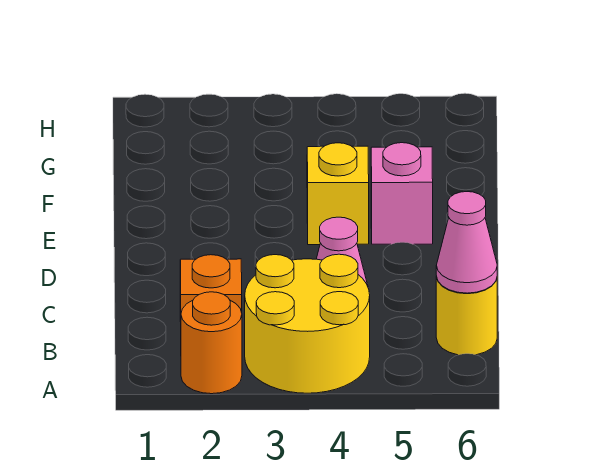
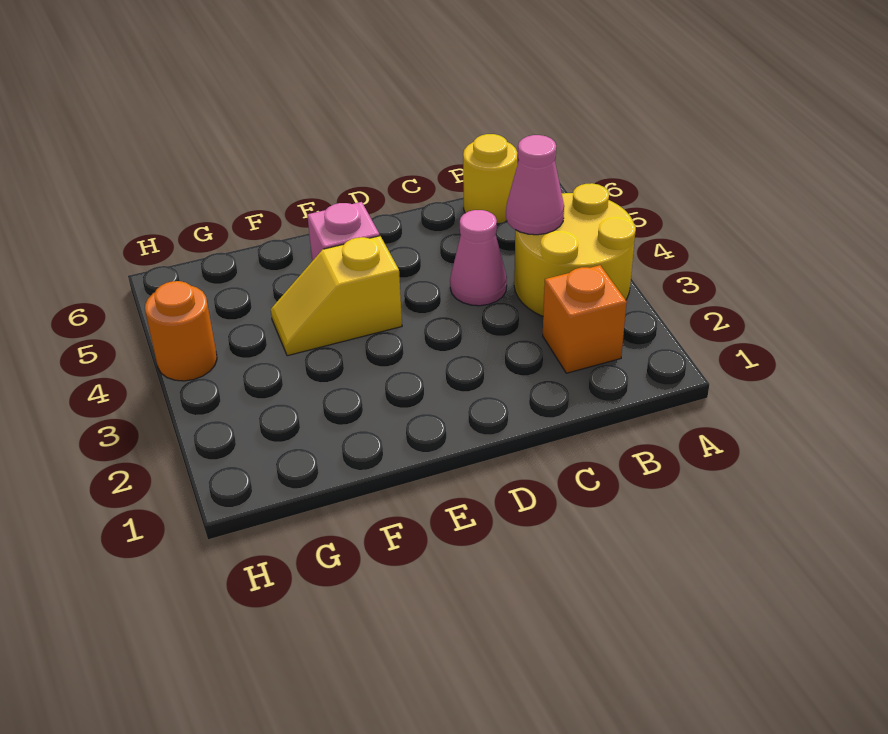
orange 1x1 round brick [181,292,242,394] -> orange 1x1 round brick moved to [145,281,217,381]
pink 1x1 cone [436,192,497,293] -> pink 1x1 cone moved to [506,135,564,235]

